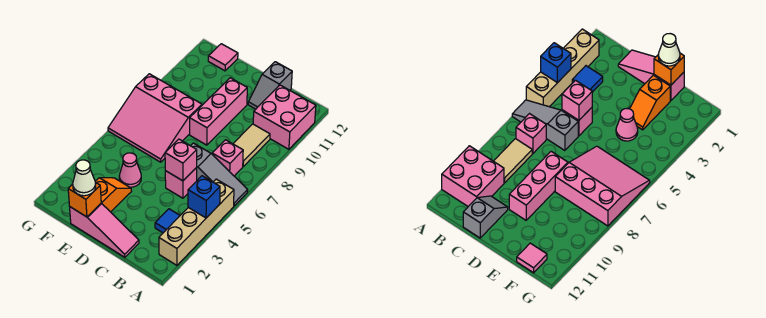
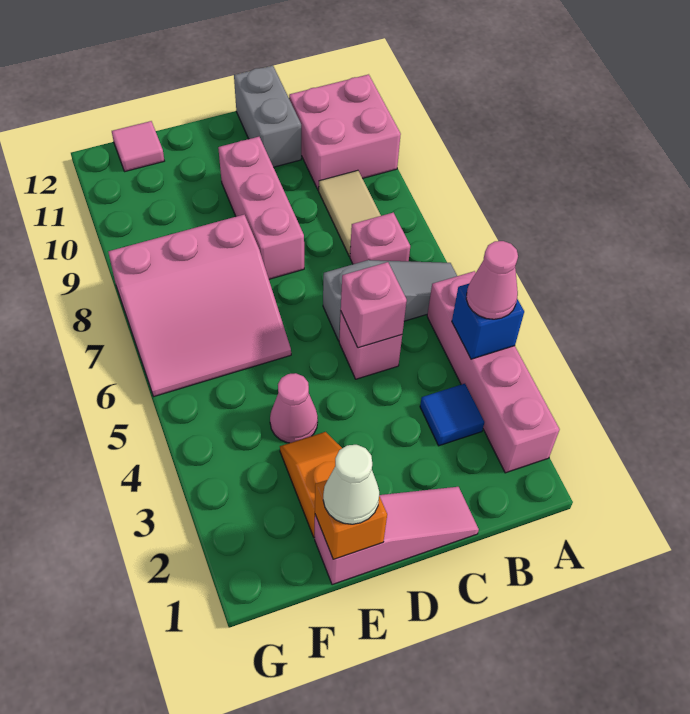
tan 1x4 brick [159,179,234,265] -> pink 1x4 brick [427,271,560,473]
none -> pink 1x1 cone [466,241,518,319]
grey 1x2 slope [248,62,292,109] -> grey 1x2 brick [234,65,301,167]

